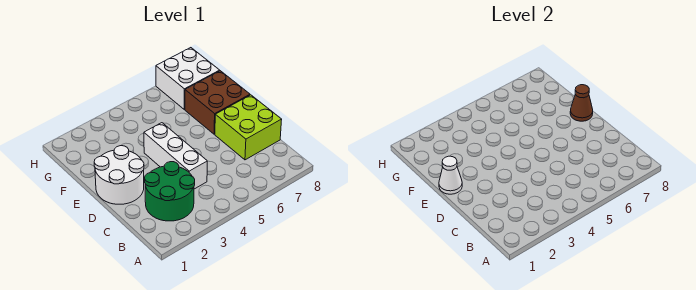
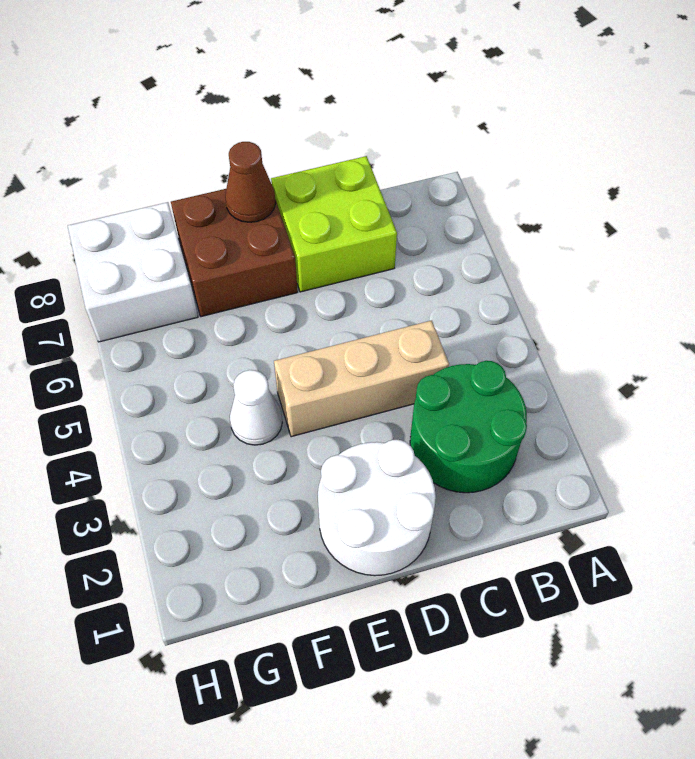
white 1x3 brick [144,123,207,189] -> tan 1x3 brick [274,320,449,437]
white 1x1 cone [439,156,462,194] -> white 1x1 cone moved to [230,370,282,445]

